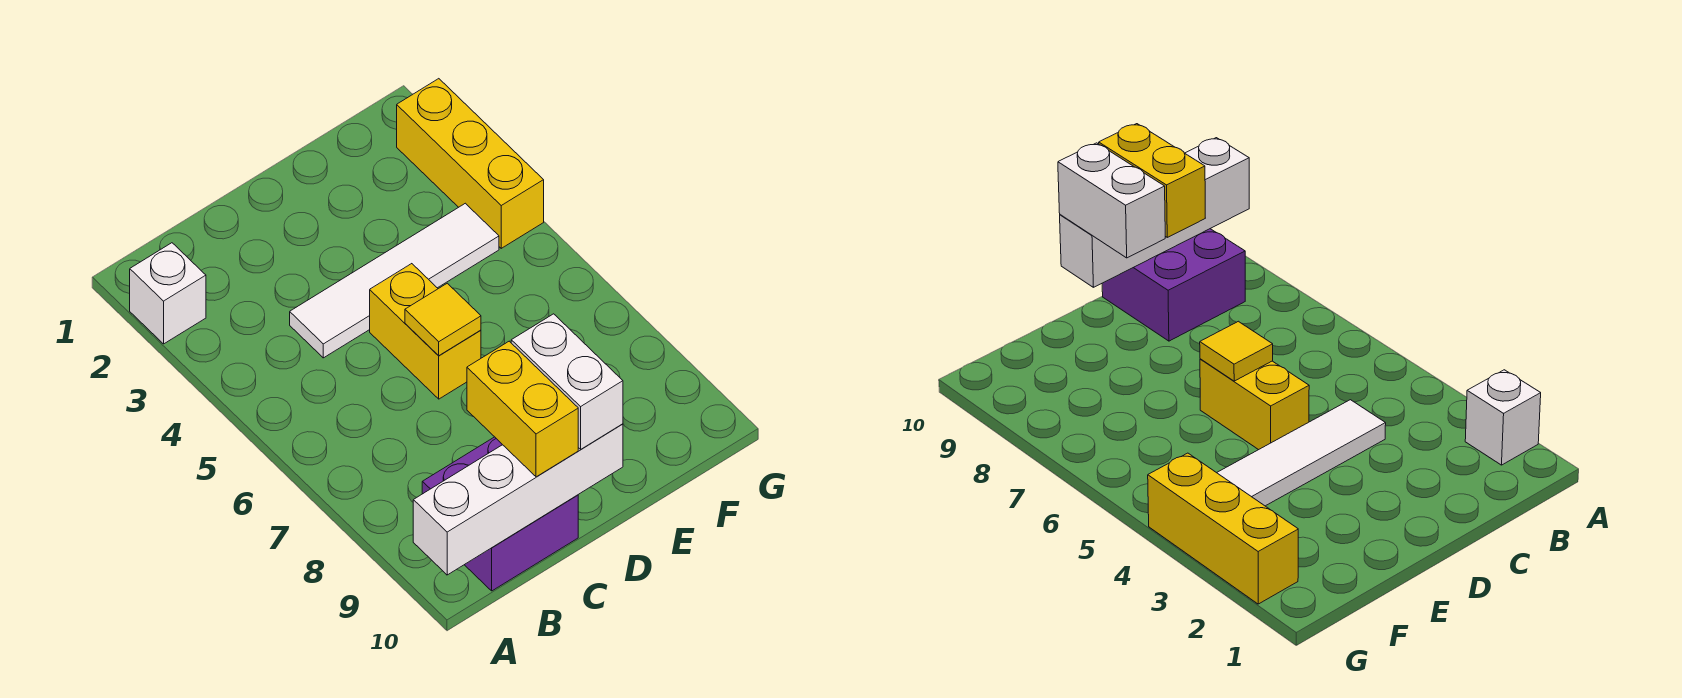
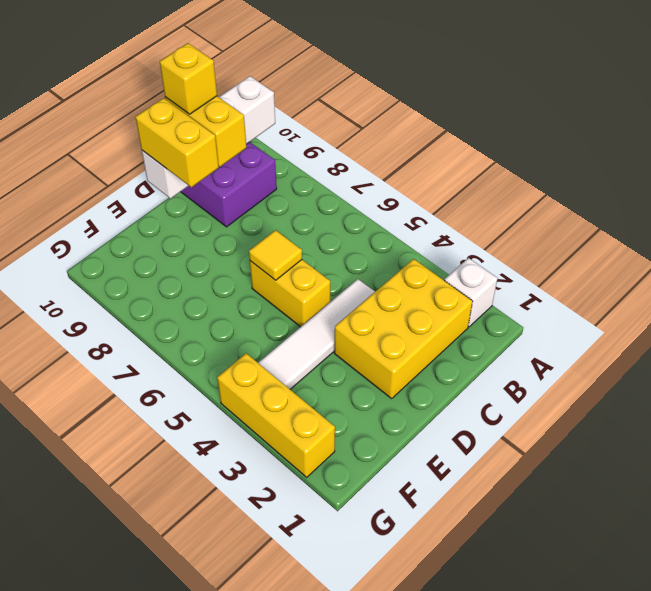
none -> yellow 2x3 brick [334,259,473,399]
none -> yellow 1x1 brick [160,43,217,114]
white 1x2 brick [511,314,623,449] -> yellow 1x2 brick [136,98,219,187]

